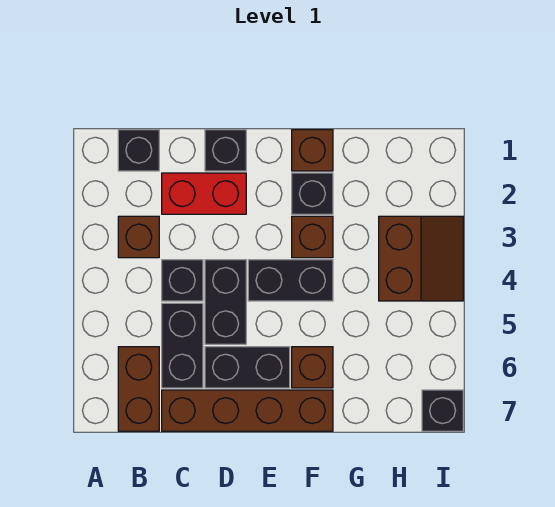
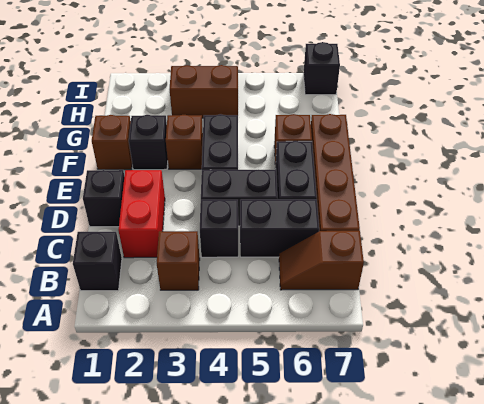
brown 1x2 brick [118,347,159,431] -> brown 1x2 slope [279,231,364,290]

